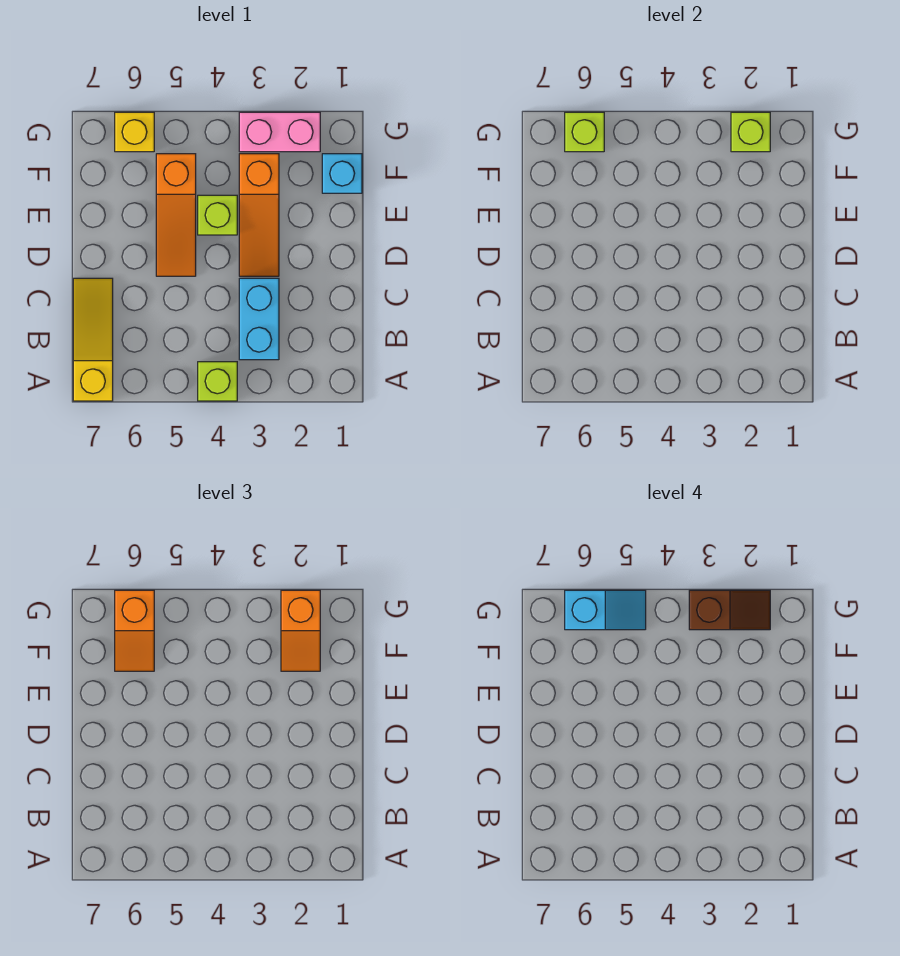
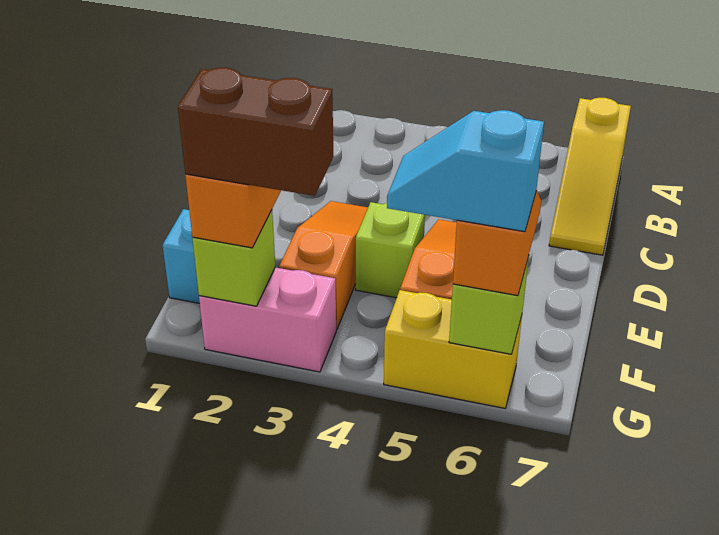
lime 1x1 brick [198,362,237,401] -> none
cyan 1x2 brick [239,278,279,360] -> none
brown 1x2 slope [689,590,770,630] -> brown 1x2 brick [178,68,333,196]
yellow 1x1 brick [115,112,154,152] -> yellow 1x2 brick [384,290,522,408]

